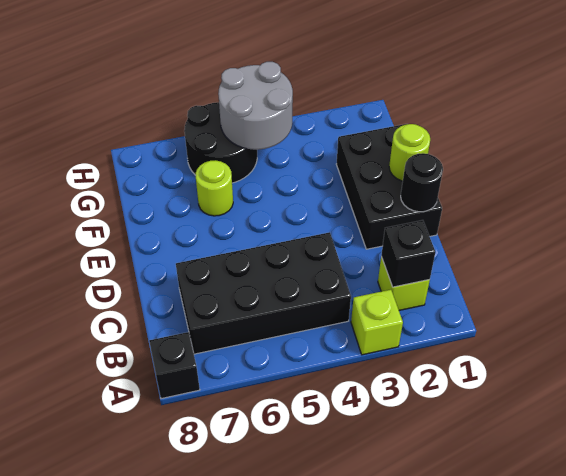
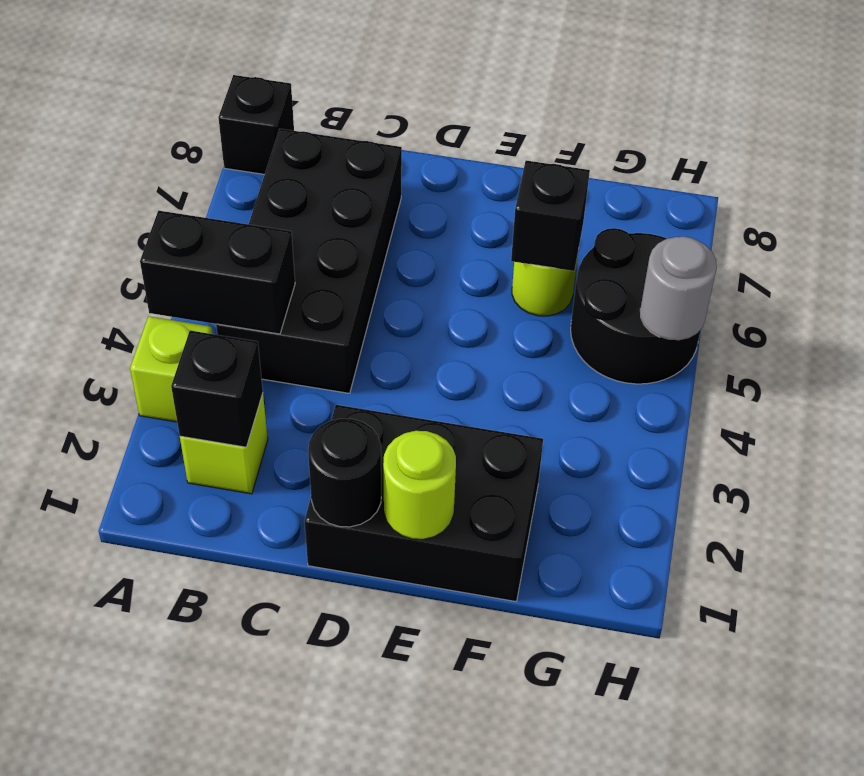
none -> black 1x2 brick [140,211,295,334]
none -> black 1x1 brick [511,160,590,271]
grey 2x2 round brick [218,62,293,150] -> grey 1x1 round brick [640,236,717,340]

